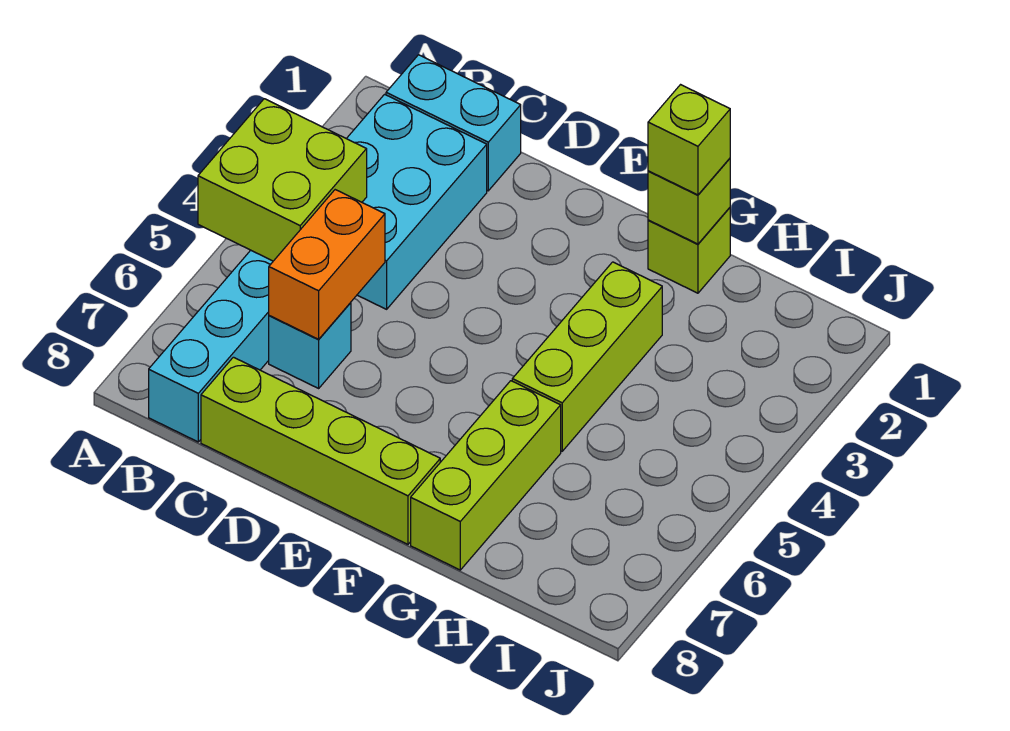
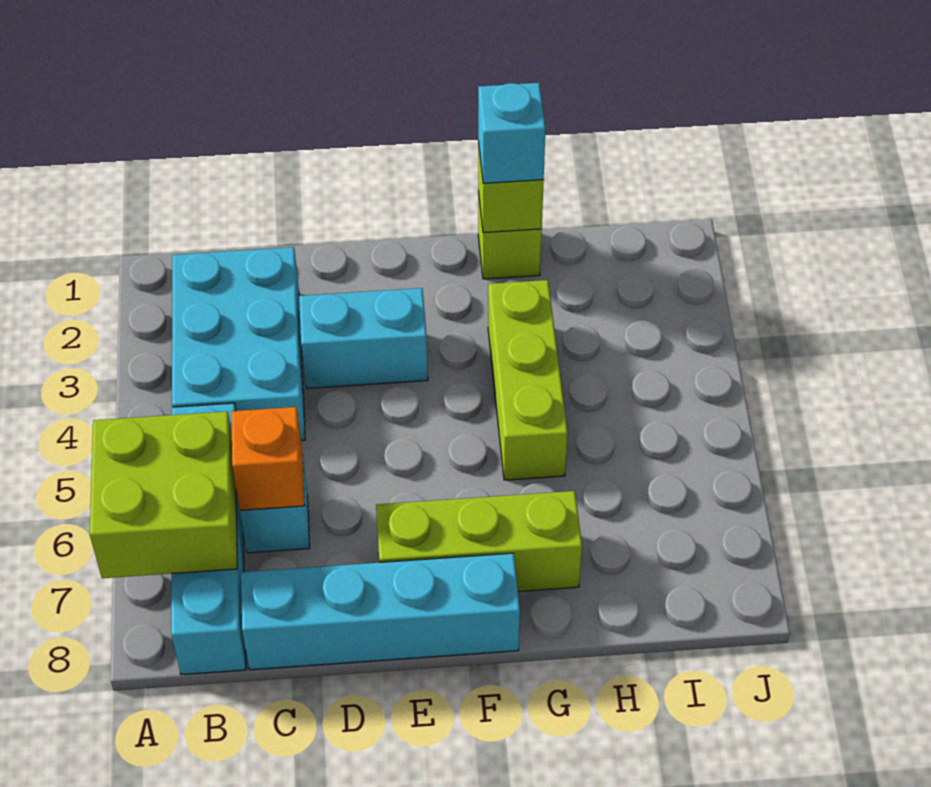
lime 2x2 brick [198,99,367,261] -> lime 2x2 brick moved to [90,411,238,578]
cyan 1x2 brick [386,55,521,191] -> cyan 1x2 brick moved to [299,288,428,388]
orange 1x2 brick [269,190,385,339] -> orange 1x1 brick [231,407,305,510]
lime 1x4 brick [201,357,440,544] -> cyan 1x4 brick [241,553,520,670]
lime 1x1 brick [648,85,730,195] -> cyan 1x1 brick [478,83,546,183]
lime 1x3 brick [411,381,561,570] -> lime 1x3 brick turned to [376,491,582,591]

